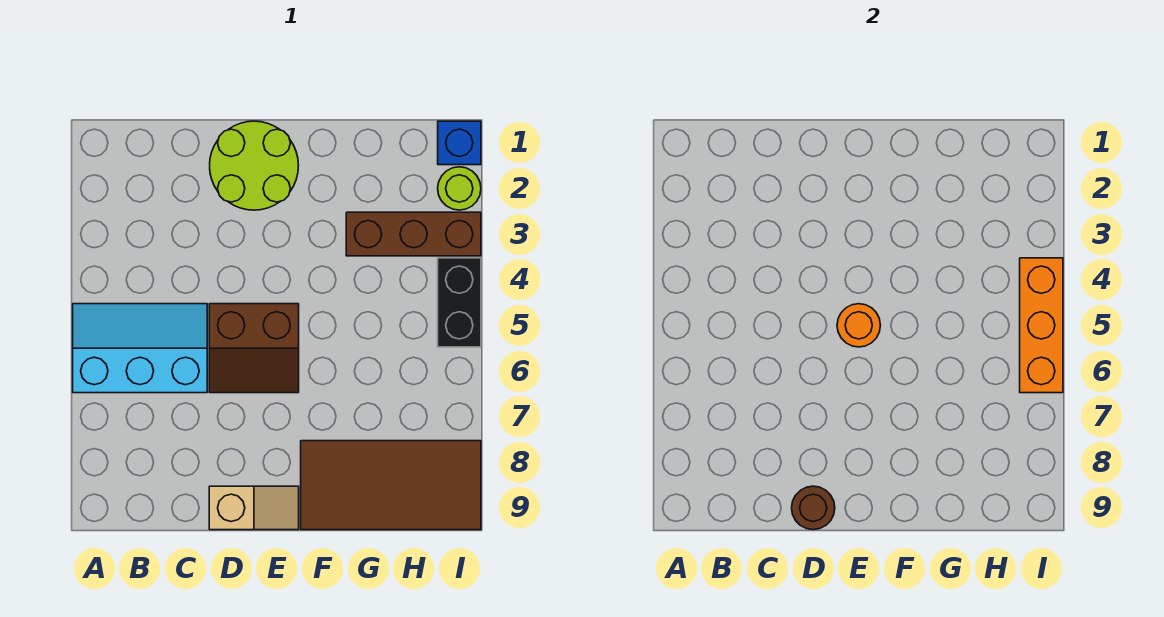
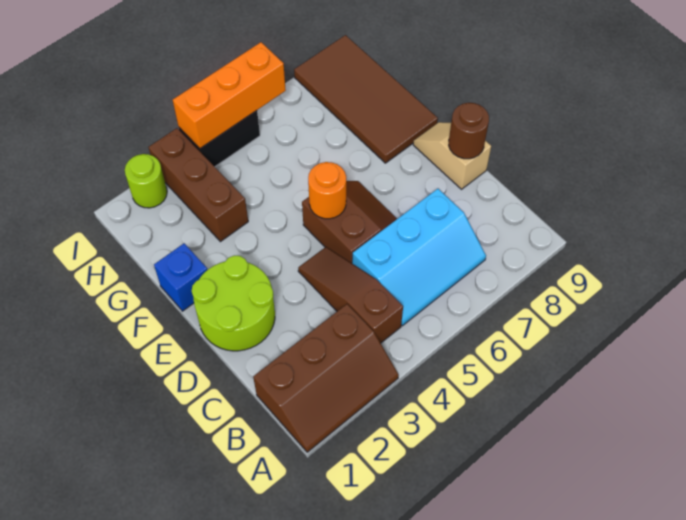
none -> brown 2x3 slope [253,304,399,452]
cyan 2x3 slope [73,304,207,393] -> cyan 2x3 slope turned to [352,189,486,326]
none -> brown 1x3 slope [298,247,403,343]
blue 1x1 brick [438,121,481,165] -> blue 1x1 brick moved to [154,243,208,311]

